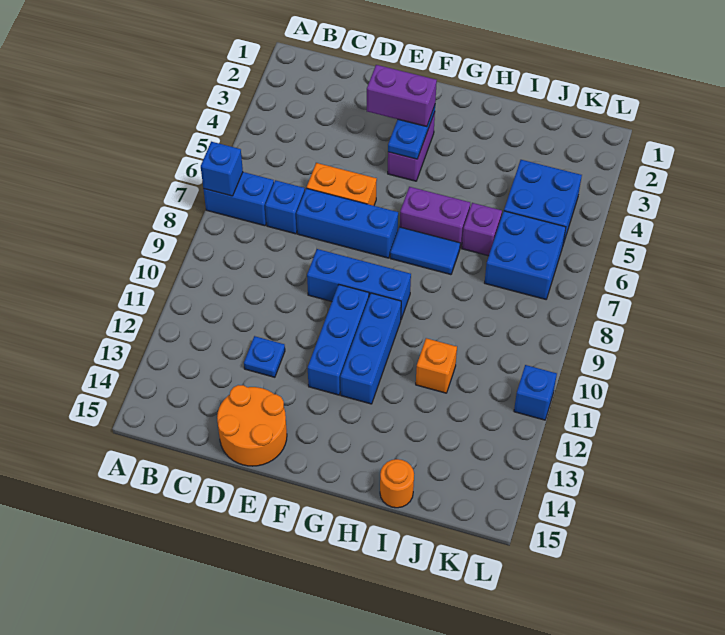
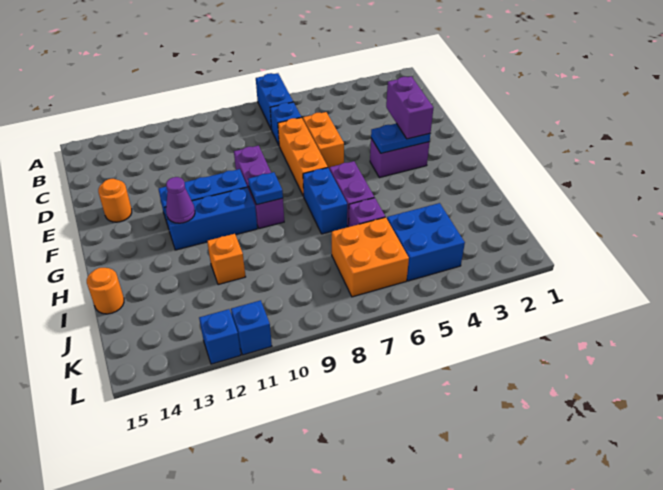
blue 1x1 brick [201,142,243,196] -> blue 1x1 brick moved to [199,309,241,364]
blue 1x3 brick [296,188,398,258] -> orange 1x3 brick [278,117,328,196]
blue 1x1 plate [244,336,285,377] -> blue 1x1 plate moved to [248,172,283,205]
orange 2x2 round brick [217,385,287,466] -> orange 1x1 round brick [98,179,132,222]
blue 1x3 brick [307,249,411,319] -> purple 1x3 brick [234,146,284,229]
blue 1x2 tile [390,227,460,275] -> blue 1x2 brick [303,168,347,234]
none -> purple 1x1 cone [166,177,195,223]
blue 2x2 brick [485,211,566,299] -> orange 2x2 brick [332,217,409,297]

